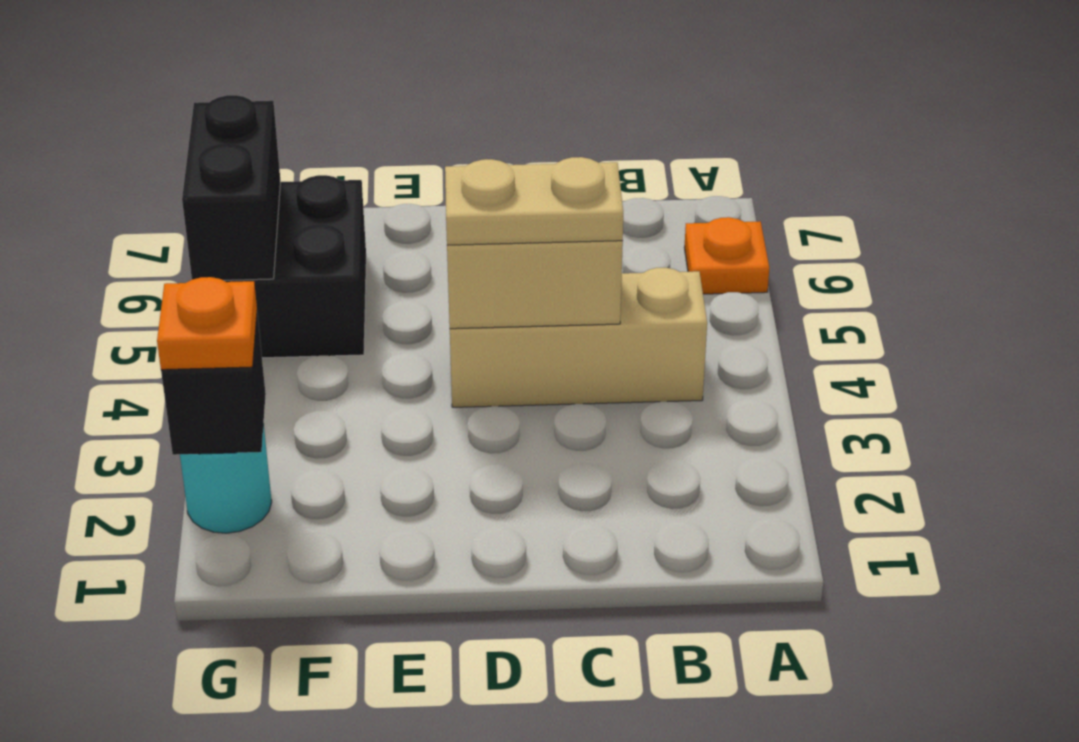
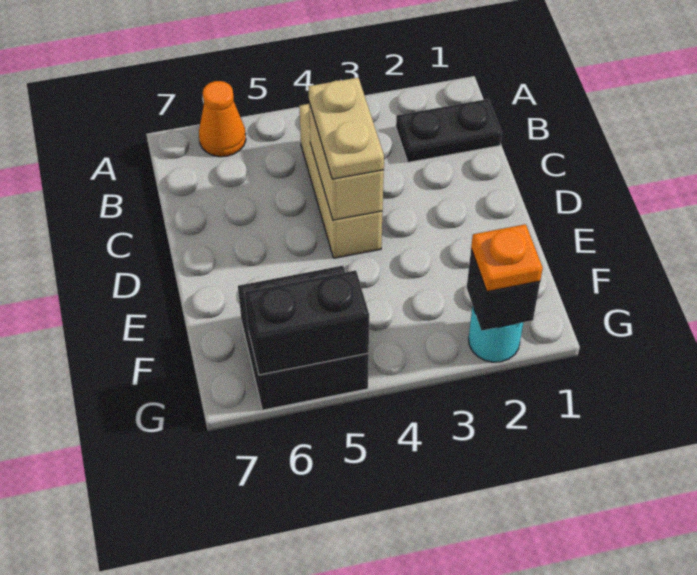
orange 1x1 plate [684,217,769,294] -> orange 1x1 cone [199,81,246,157]
none -> black 1x2 plate [396,99,502,162]

